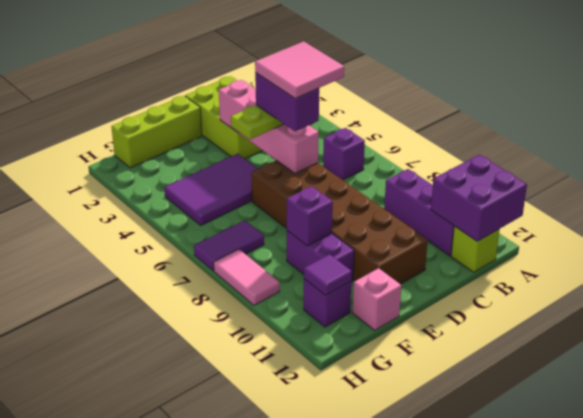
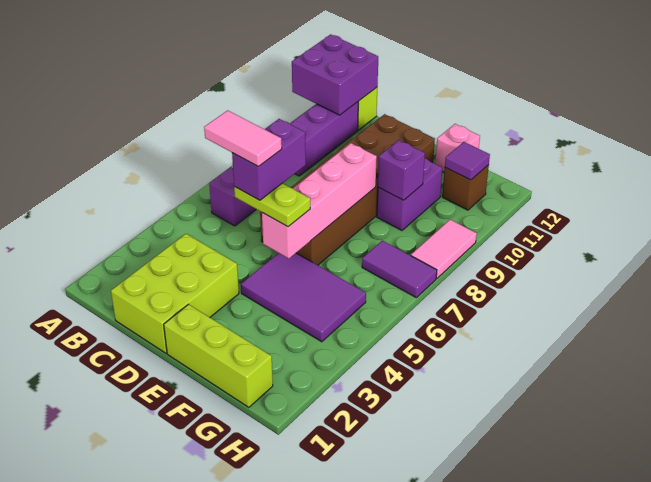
pink 2x2 tile [255,41,344,98] -> pink 1x2 tile [204,110,282,167]
pink 1x4 brick [219,80,319,174] -> pink 1x4 brick moved to [262,143,377,258]
purple 1x1 brick [304,279,351,327] -> brown 1x1 brick [442,165,489,210]

